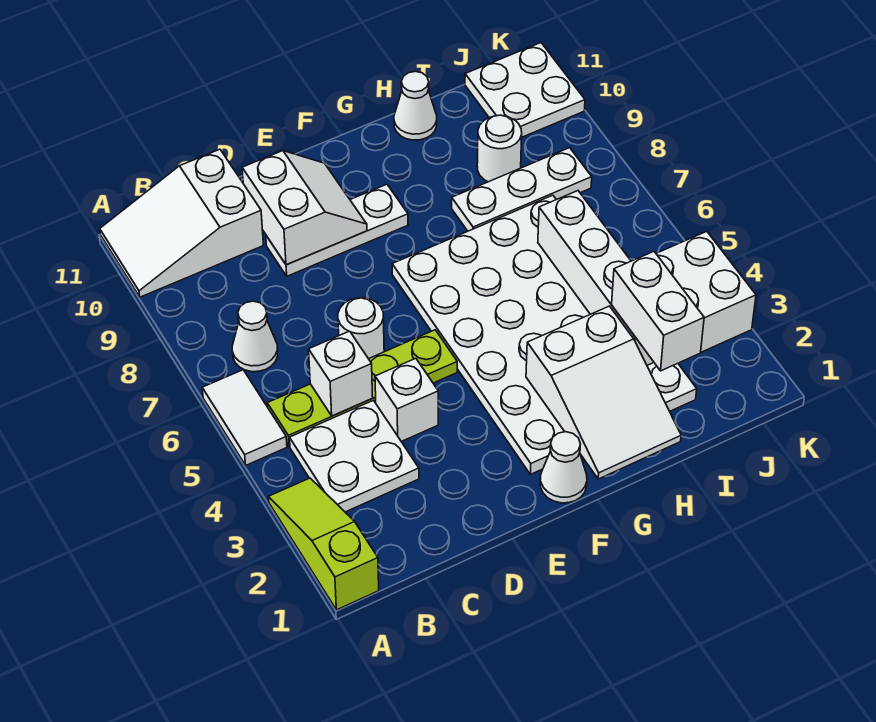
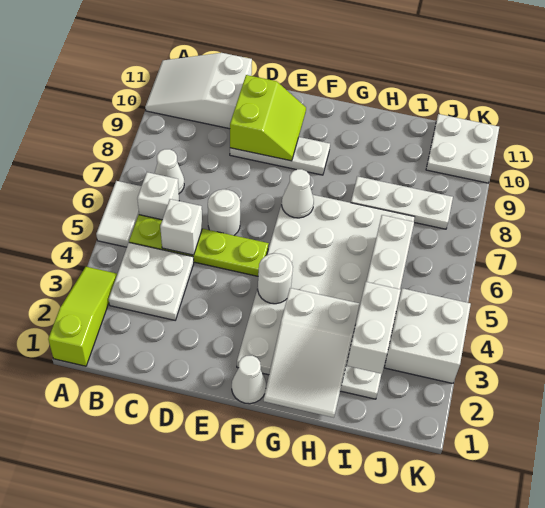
white 1x1 brick [375,358,438,442] -> white 1x1 brick moved to [137,172,179,220]
white 2x2 slope [242,151,367,265] -> lime 2x2 slope [230,75,306,161]
white 1x1 cone [394,71,437,140] -> white 1x1 cone moved to [282,169,314,218]
white 1x1 round brick [477,115,522,182] -> white 1x1 round brick moved to [258,253,293,304]

